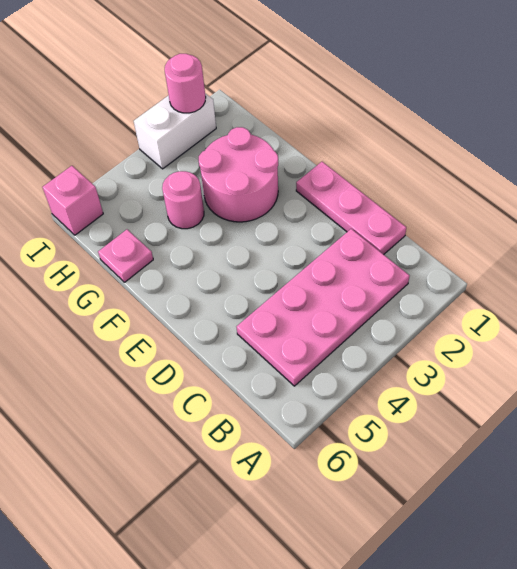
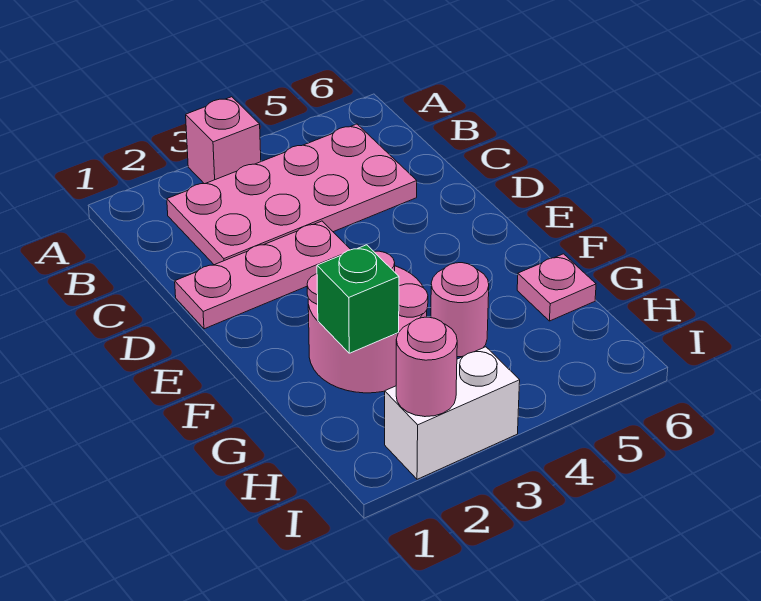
pink 1x3 plate [296,162,406,254] -> pink 1x3 plate turned to [175,221,351,329]
none -> green 1x1 brick [317,245,399,353]
pink 1x1 brick [42,166,103,235] -> pink 1x1 brick moved to [186,97,261,184]

